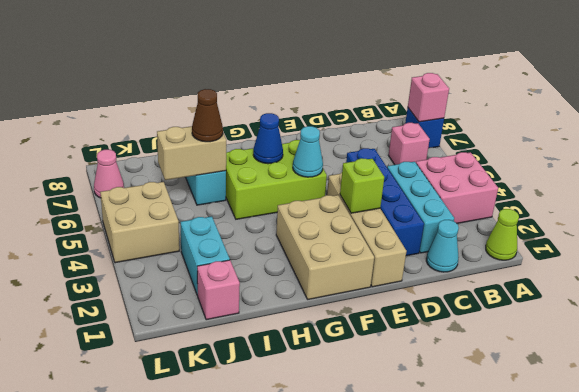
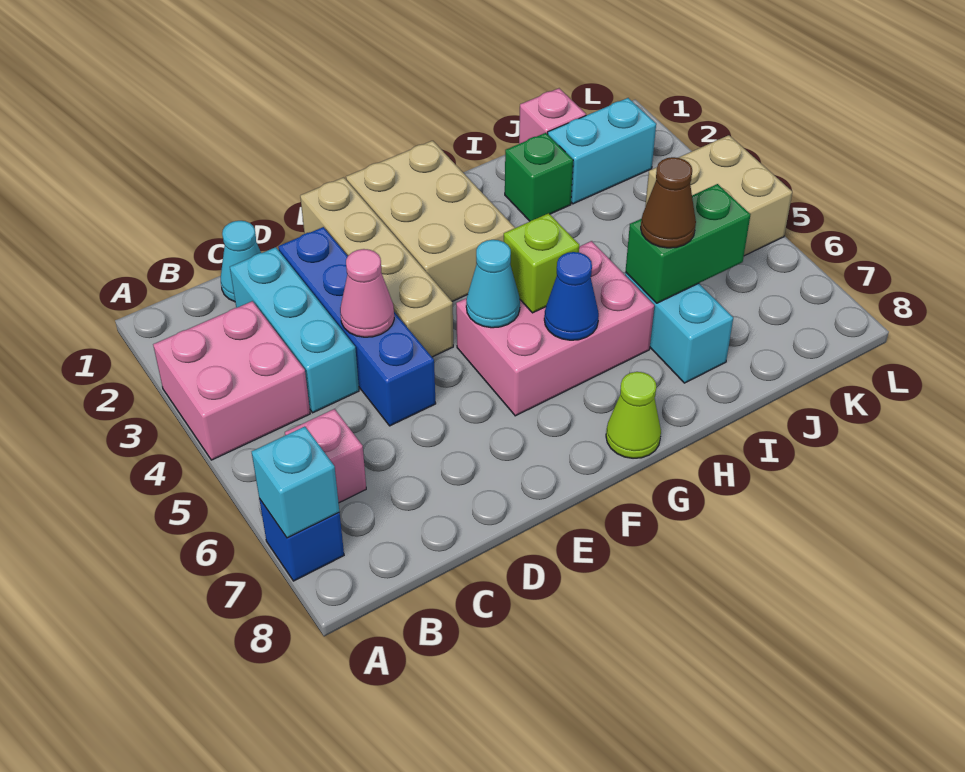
lime 1x1 cone [486,209,519,260] -> lime 1x1 cone moved to [606,372,661,458]
pink 1x1 brick [408,73,449,122] -> cyan 1x1 brick [252,427,339,538]
lime 1x1 brick [340,158,384,213] -> lime 1x1 brick moved to [504,213,579,313]
lime 2x3 brick [226,140,327,219] -> pink 2x3 brick [456,241,654,416]
none -> green 1x1 brick [505,133,573,221]
tan 1x2 brick [157,126,226,180] -> green 1x2 brick [625,184,750,303]
cyan 1x2 brick [181,216,230,295] -> cyan 1x2 brick turned to [548,98,656,204]
pink 1x1 cone [94,150,124,198] -> pink 1x1 cone moved to [340,249,394,337]

